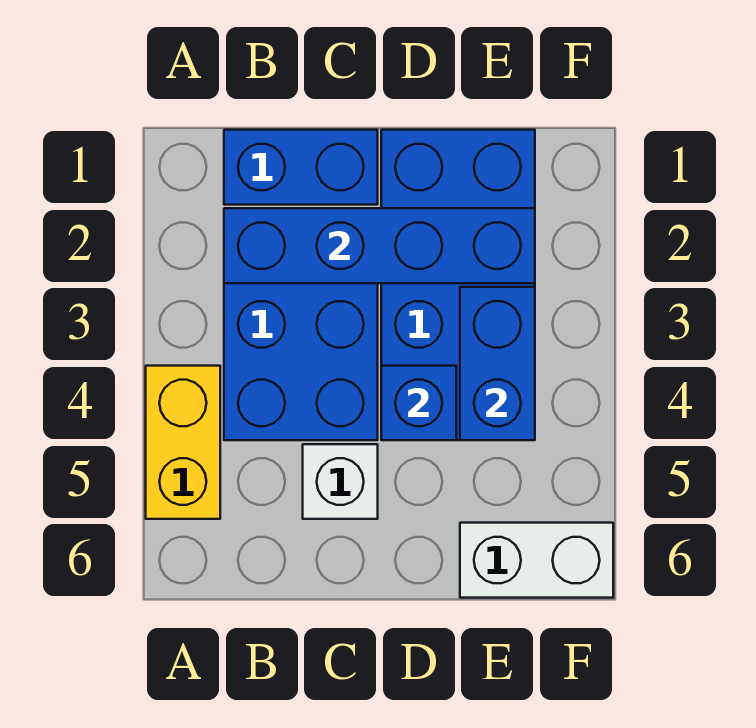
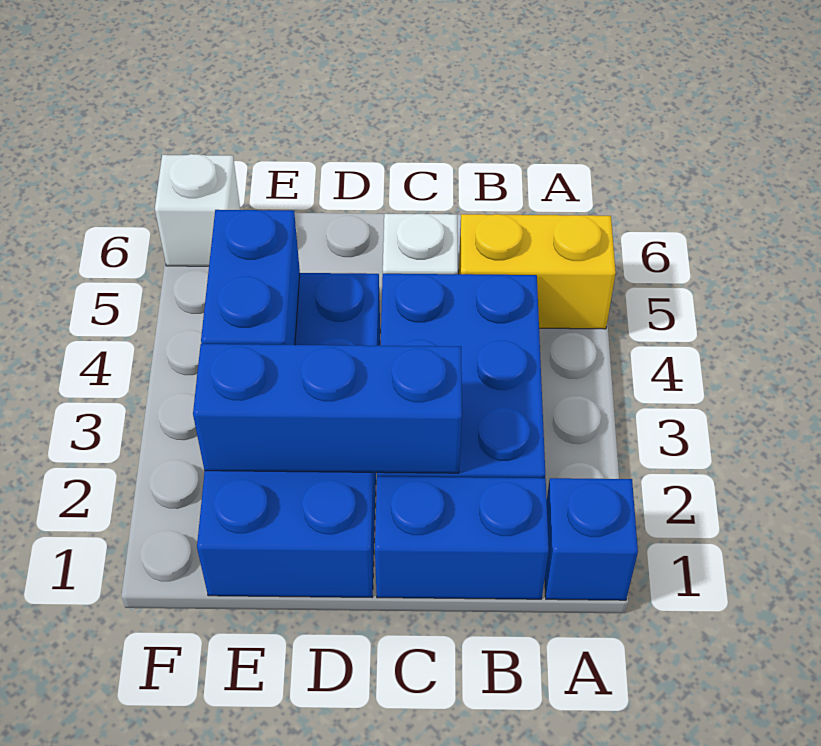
yellow 1x2 brick [146,366,220,519] -> yellow 1x2 brick turned to [459,214,616,329]
blue 1x4 brick [224,208,535,283] -> blue 1x3 brick [193,344,462,473]
blue 1x1 brick [381,366,456,440] -> blue 1x1 brick moved to [545,478,638,600]
white 1x2 brick [460,523,613,598] -> white 1x1 brick [155,154,240,266]

